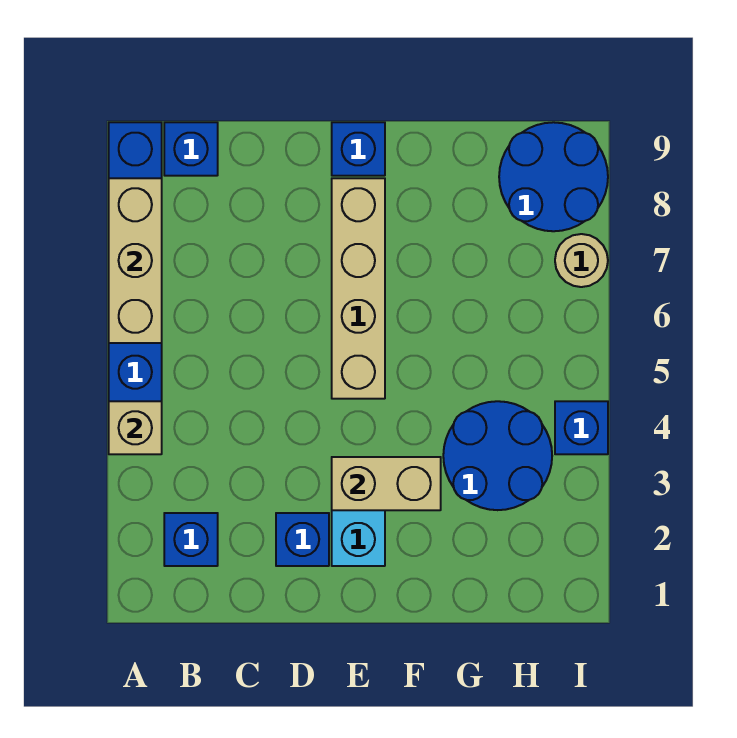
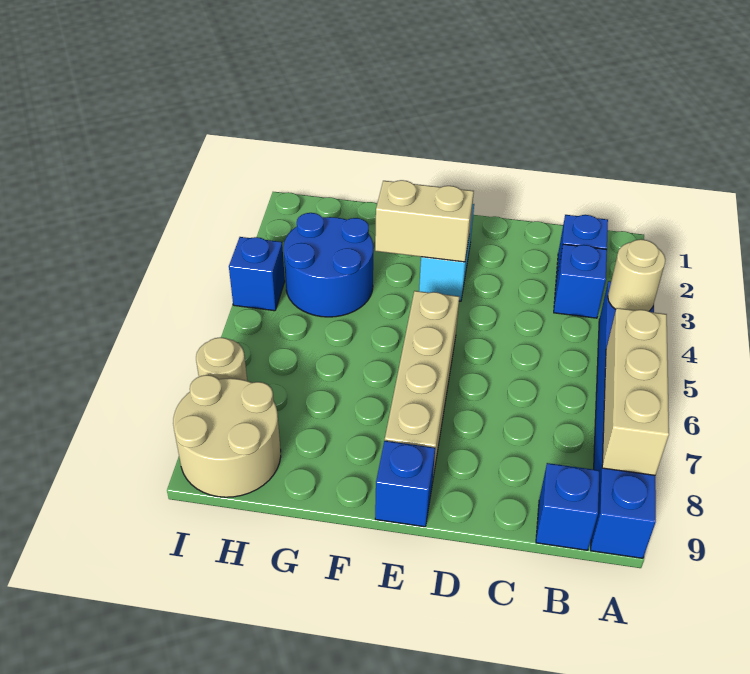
tan 1x1 brick [109,401,162,454] -> tan 1x1 round brick [608,239,665,311]
blue 1x1 brick [276,513,329,566] -> blue 1x1 brick moved to [554,244,607,318]
blue 2x2 round brick [499,122,608,231] -> tan 2x2 round brick [173,375,281,497]

